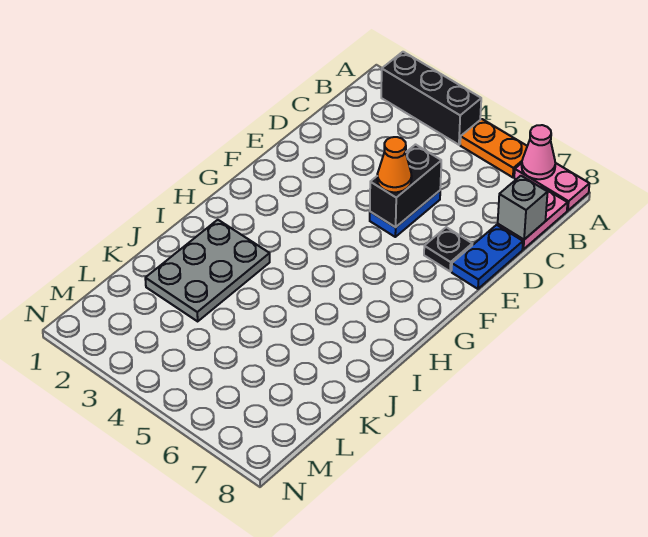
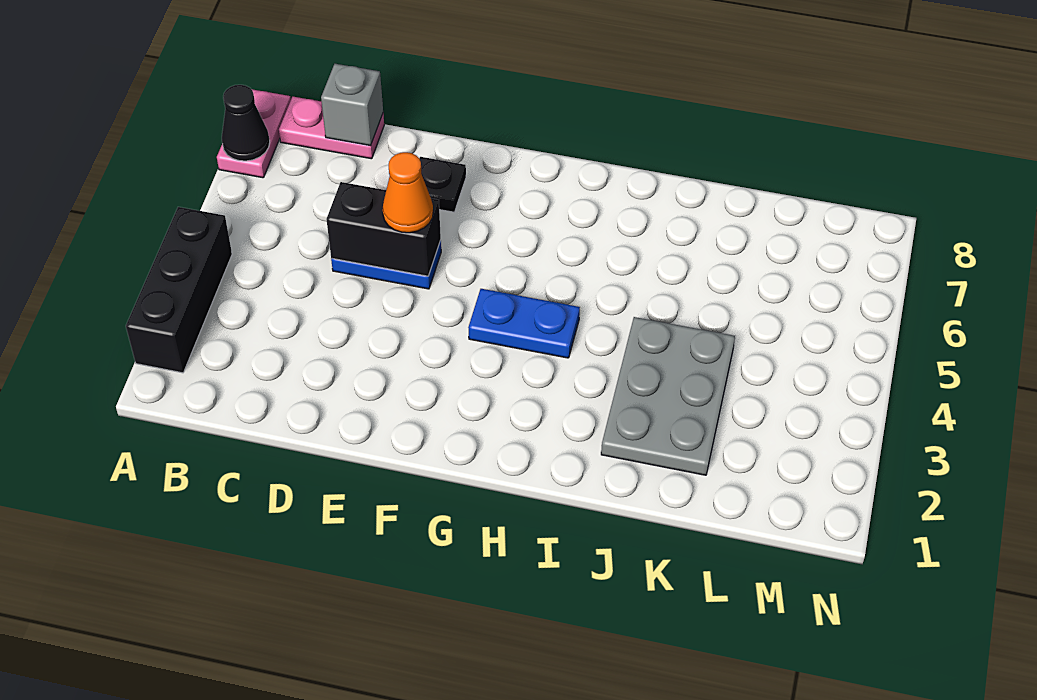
orange 1x2 plate [460,119,527,177] -> none
pink 1x1 cone [522,125,555,179] -> black 1x1 cone [222,85,270,161]
blue 1x2 plate [452,225,523,289] -> blue 1x2 plate moved to [468,289,580,358]
grey 2x3 plate [145,220,270,321] -> grey 2x3 plate turned to [601,317,735,475]

